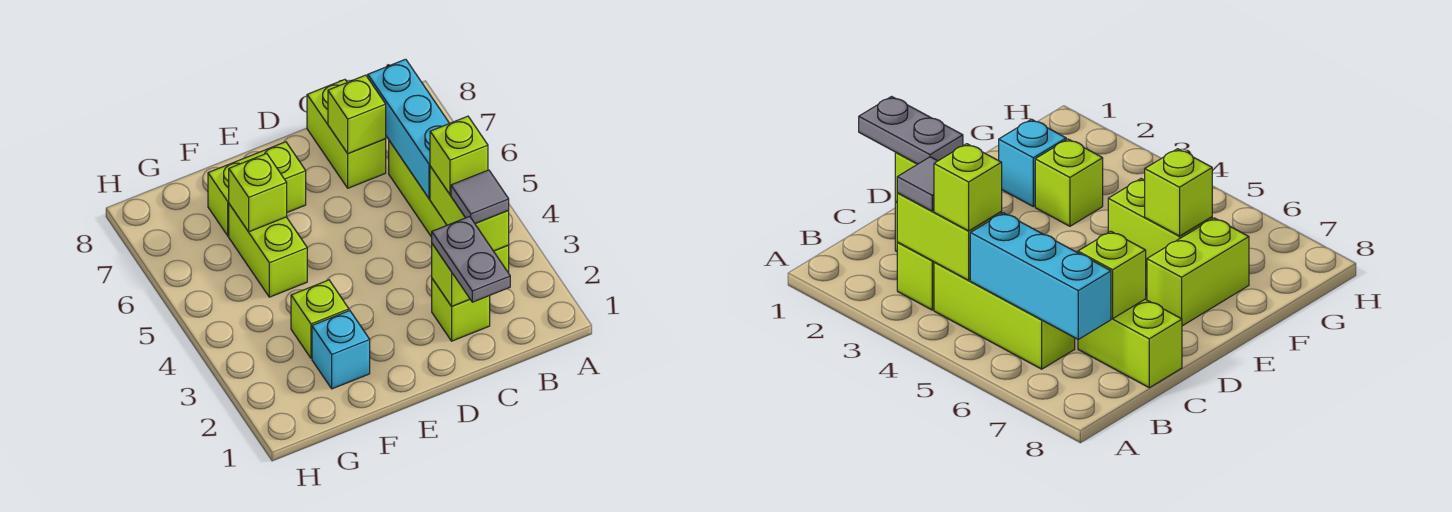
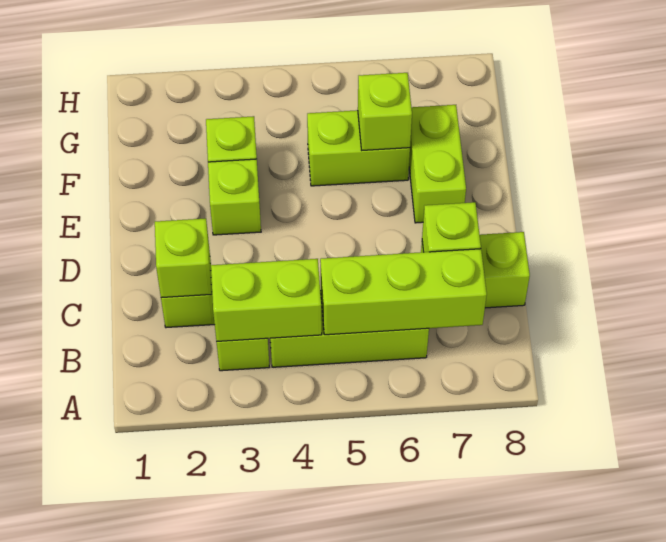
grey 1x1 tile [451,170,509,224] -> none
lime 1x1 brick [430,116,488,195] -> lime 1x1 brick moved to [208,159,261,235]
cyan 1x3 brick [368,59,449,199] -> lime 1x3 brick [320,249,487,335]
grey 1x2 plate [432,216,510,302] -> none
cyan 1x1 brick [312,311,370,389] -> none

